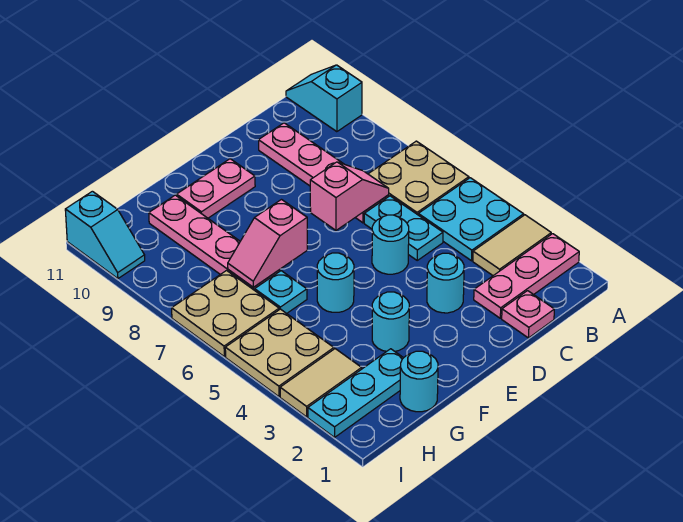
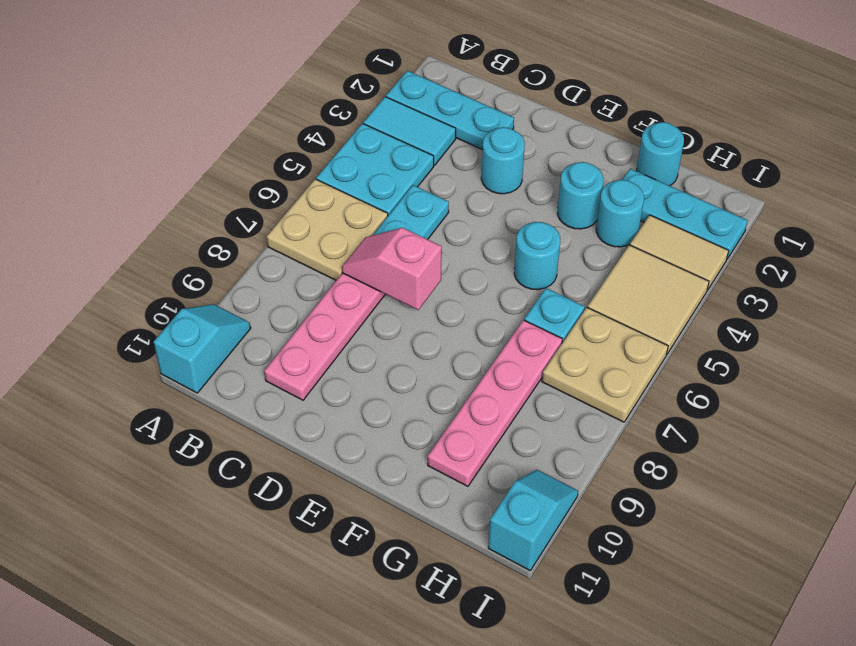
pink 1x3 plate [474,234,579,318] -> cyan 1x3 plate [386,71,514,150]
tan 1x2 tile [473,215,551,276] -> cyan 1x2 tile [363,97,456,165]
cyan 1x2 slope [286,65,362,132] -> cyan 1x2 slope turned to [153,304,251,393]
pink 1x1 plate [502,291,554,338] -> none
cyan 1x1 round brick [372,215,409,274] -> cyan 1x1 round brick moved to [596,180,644,247]
pink 1x2 plate [177,159,255,218] -> none
pink 1x2 slope [228,200,307,287] -> none
tan 2x2 plate [225,309,334,397] -> tan 2x2 tile [588,245,709,354]

